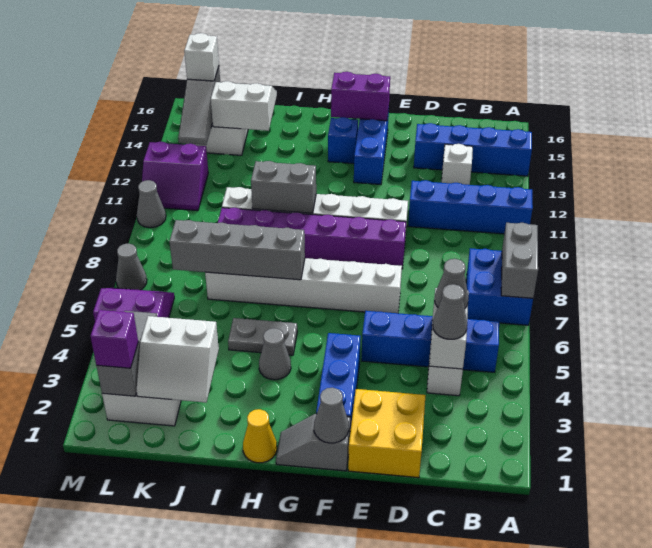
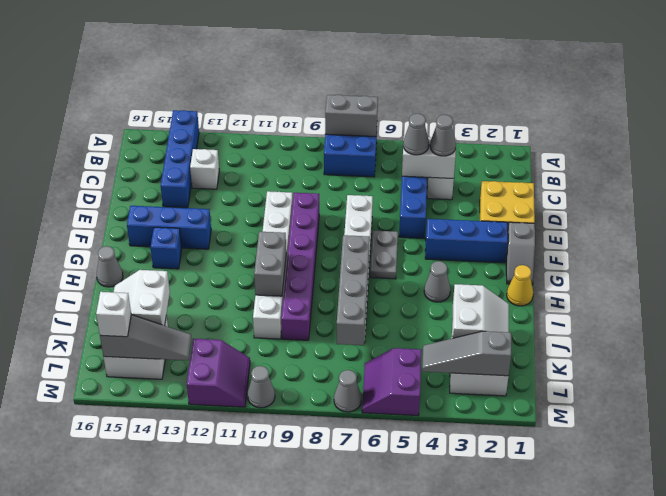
blue 1x4 brick [408,180,533,234] -> none
grey 1x1 cone [314,388,349,443] -> grey 1x1 cone moved to [97,246,123,287]
purple 1x2 brick [331,72,390,121] -> none
grey 1x2 plate [228,318,297,355] -> grey 1x2 plate moved to [370,230,398,279]
purple 1x1 brick [90,310,138,368] -> none

